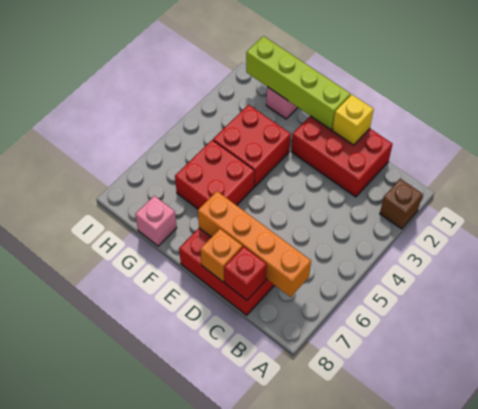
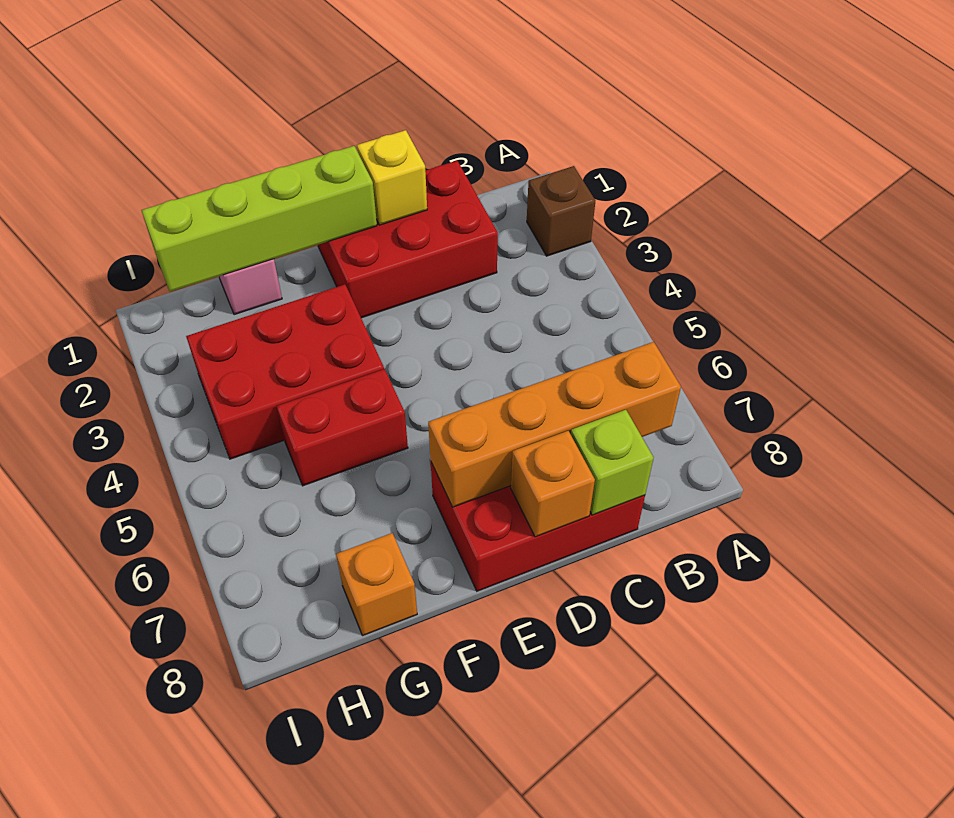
red 1x1 brick [224,247,267,300] -> lime 1x1 brick [571,410,654,515]
red 2x2 brick [213,105,291,187] -> red 2x3 brick [186,284,384,459]
red 2x2 brick [175,140,254,209] -> red 1x2 brick [276,369,408,486]
pink 1x1 brick [135,196,177,246] -> orange 1x1 brick [336,533,417,636]

